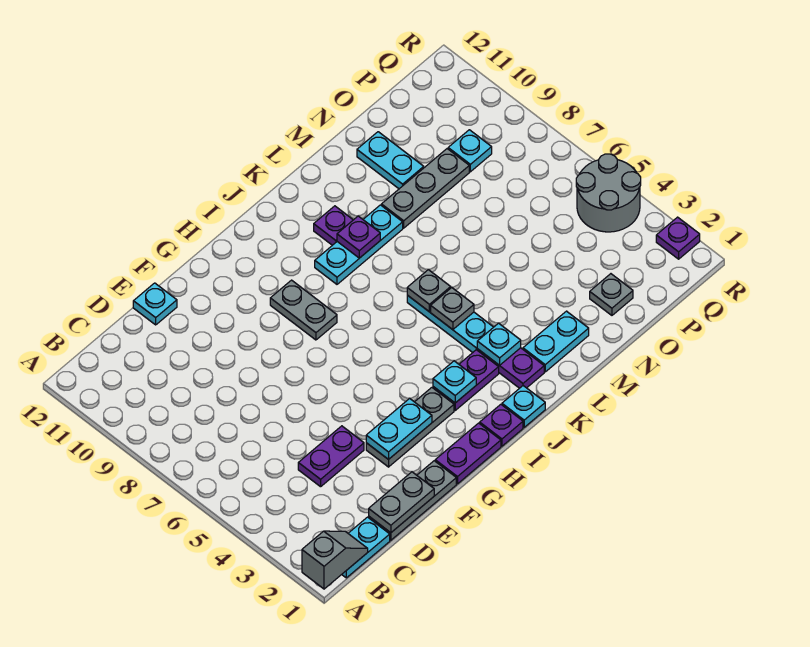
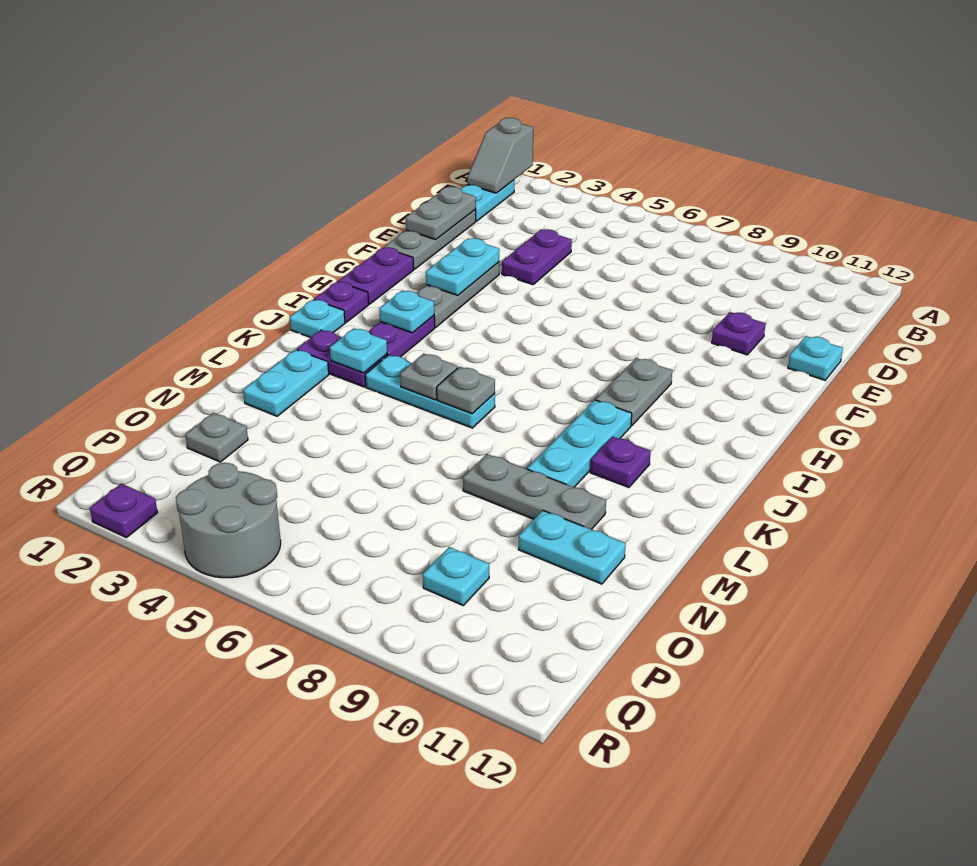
grey 1x2 plate [270,280,337,340] -> grey 1x2 plate turned to [596,358,672,426]
purple 1x1 plate [337,216,380,258] -> purple 1x1 plate moved to [712,312,766,355]
grey 1x3 plate [381,149,469,228] -> grey 1x3 plate turned to [463,454,606,530]

